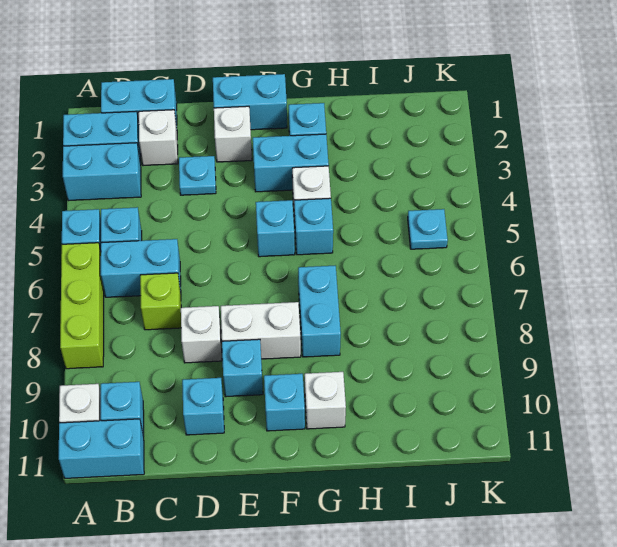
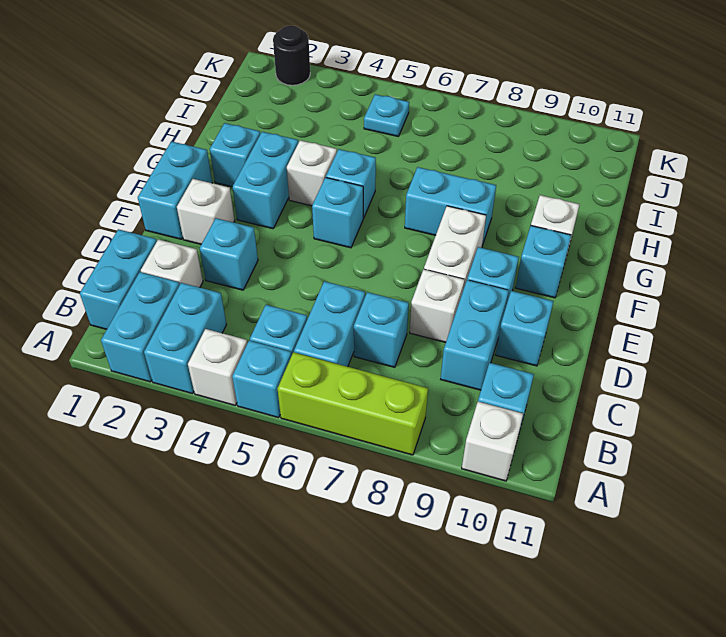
none -> white 1x1 brick [188,329,247,405]
cyan 1x2 brick [59,419,144,478] -> cyan 1x2 brick moved to [441,280,509,390]
lime 1x1 brick [140,273,181,330] -> cyan 1x1 brick [354,292,409,367]
cyan 1x1 plate [179,156,216,195] -> cyan 1x1 brick [200,218,258,290]
none -> black 1x1 round brick [273,26,310,85]

